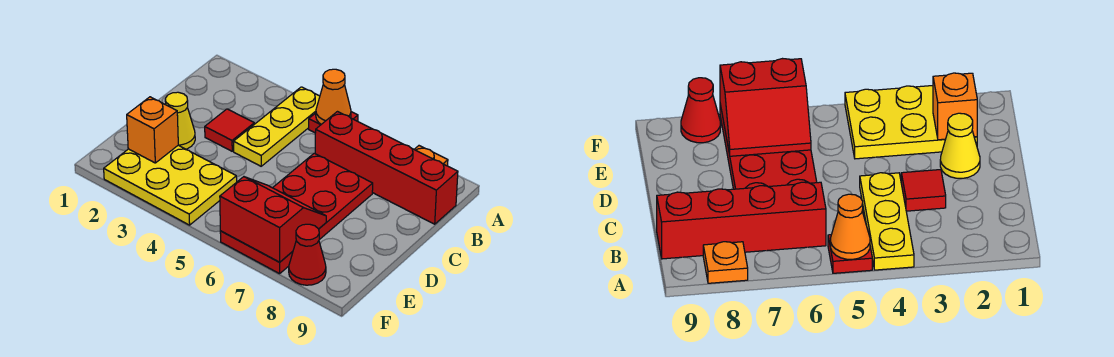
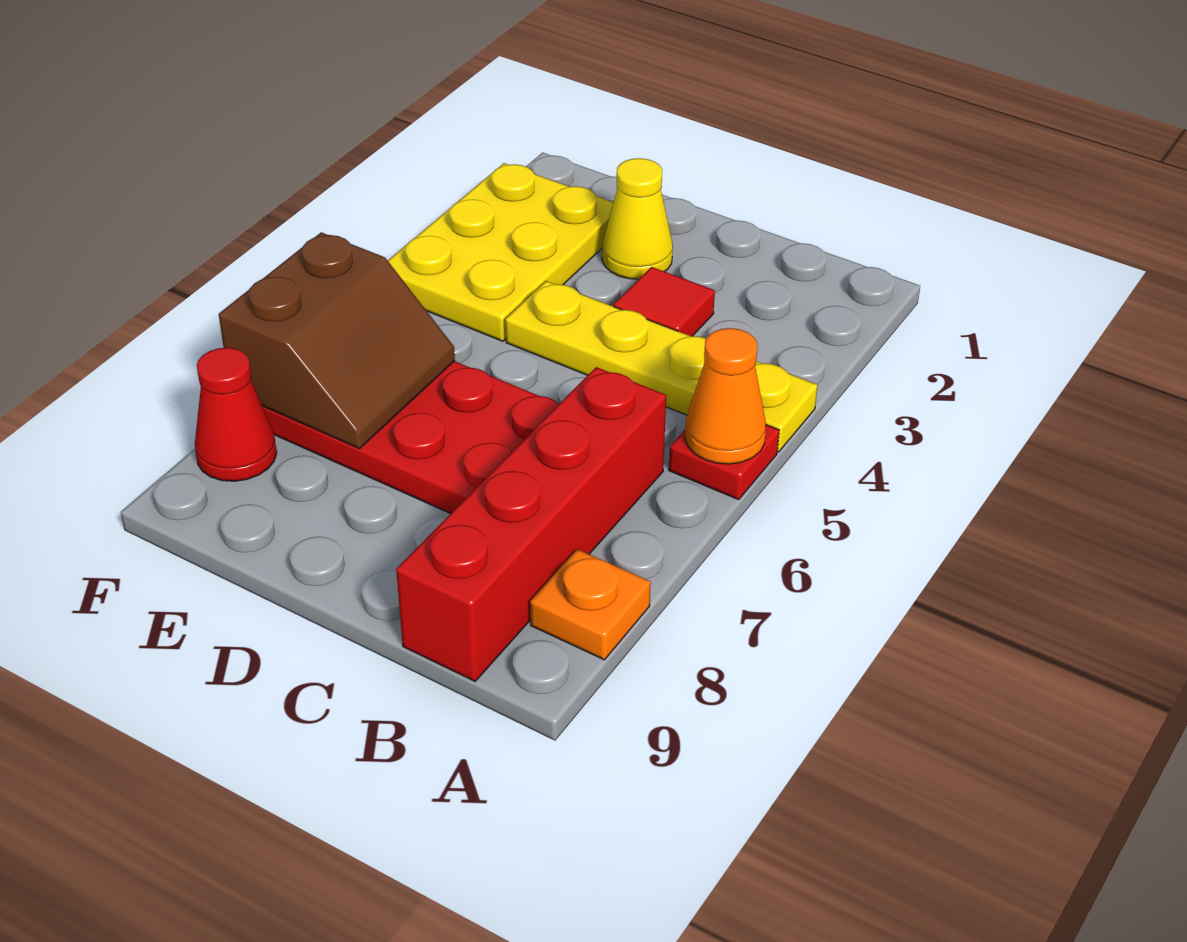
yellow 1x3 plate [233,87,320,166] -> yellow 1x4 plate [505,281,818,452]
orange 1x1 brick [127,97,178,163] -> none
red 2x2 slope [220,177,326,262] -> brown 2x2 slope [219,232,455,449]

